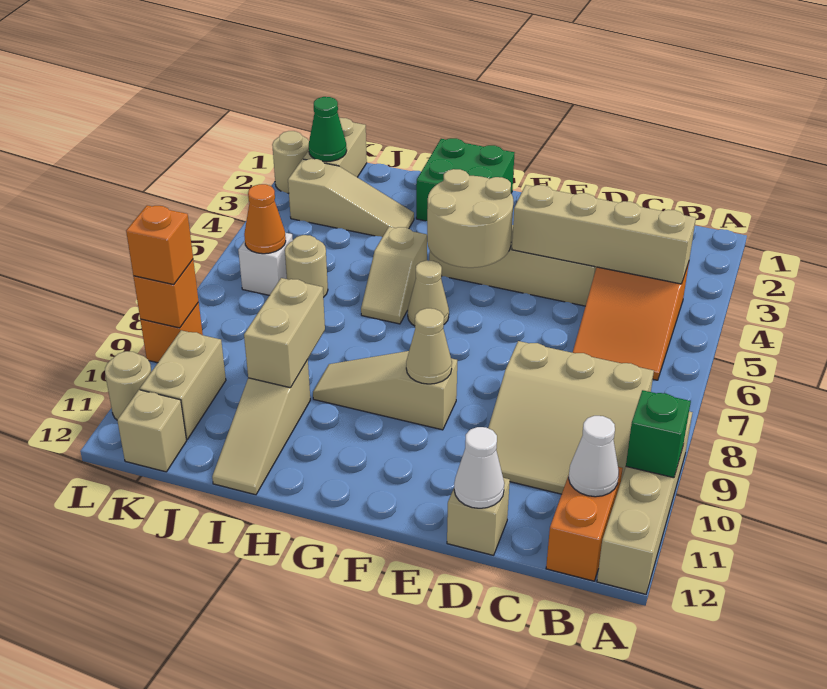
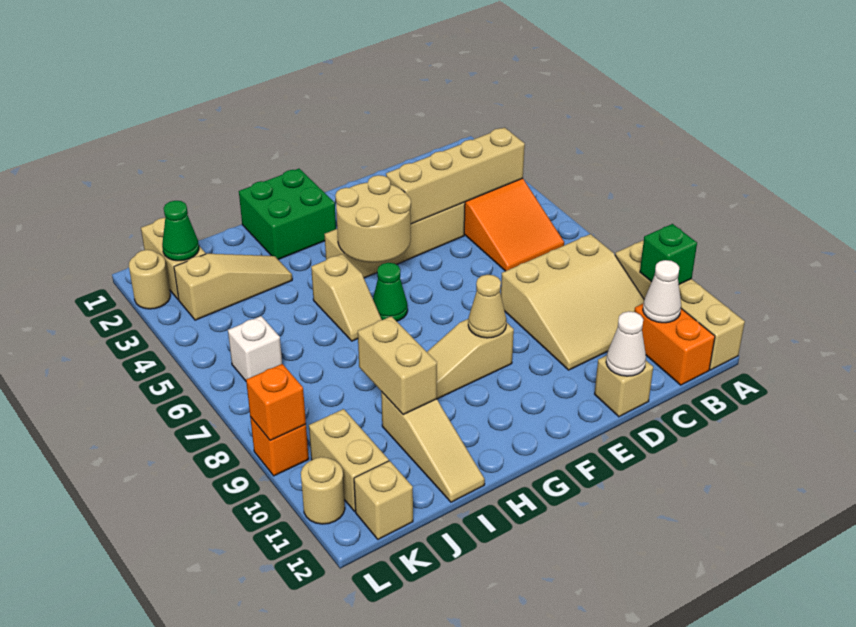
tan 1x1 cone [408,260,449,326] -> green 1x1 cone [373,263,408,321]
tan 1x1 round brick [285,235,328,297] -> none
orange 1x1 cone [244,184,286,254] -> none
orange 1x1 brick [126,205,193,285] -> none

